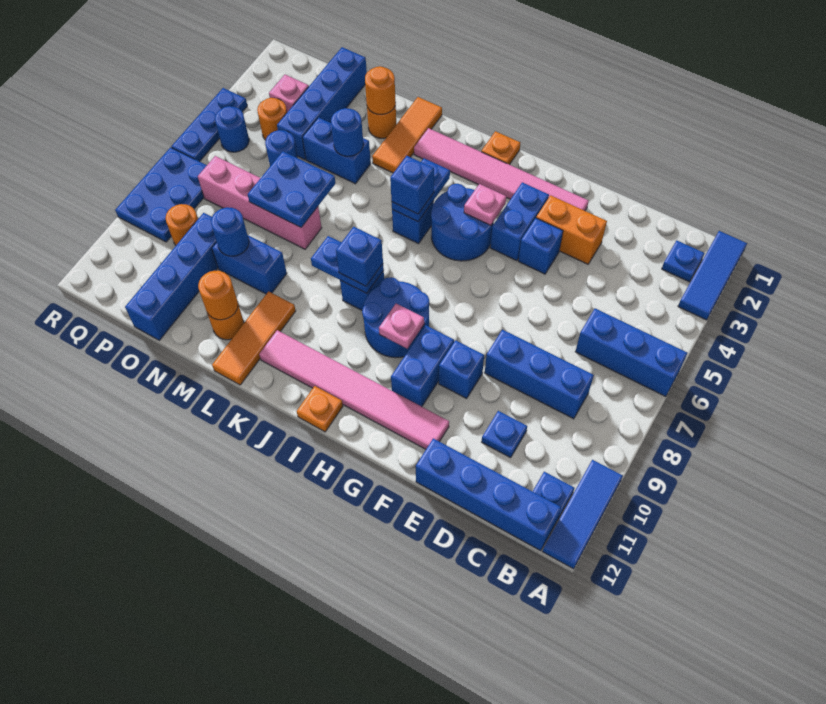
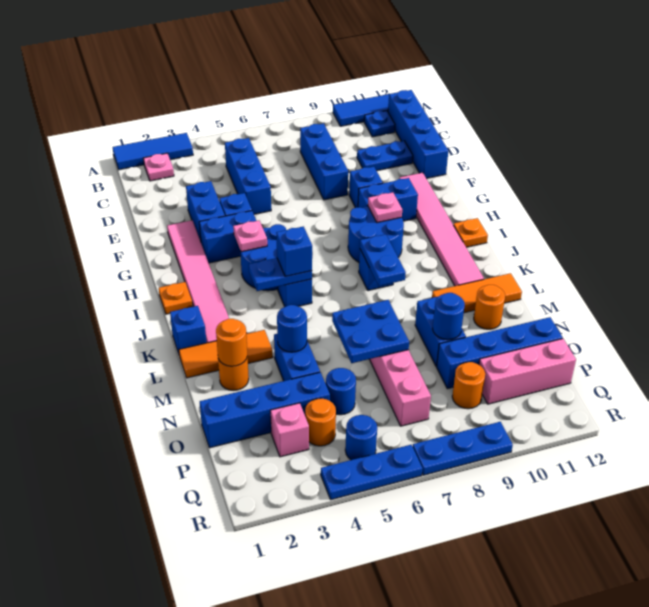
blue 1x3 brick [575,309,687,397] -> blue 1x3 brick moved to [225,138,271,214]
blue 1x1 plate [662,241,705,282] -> pink 1x1 plate [143,153,174,181]
blue 1x1 plate [482,411,527,458] -> blue 1x2 plate [357,141,413,171]
orange 1x2 brick [536,195,607,264] -> blue 1x2 brick [186,181,225,241]
blue 1x1 brick [336,227,383,286] -> blue 1x1 brick moved to [170,306,206,354]
orange 1x1 round brick [198,271,238,320] -> none
none -> pink 1x3 brick [479,339,576,404]
blue 2x3 plate [115,147,207,242] -> blue 1x3 plate [413,422,513,475]

